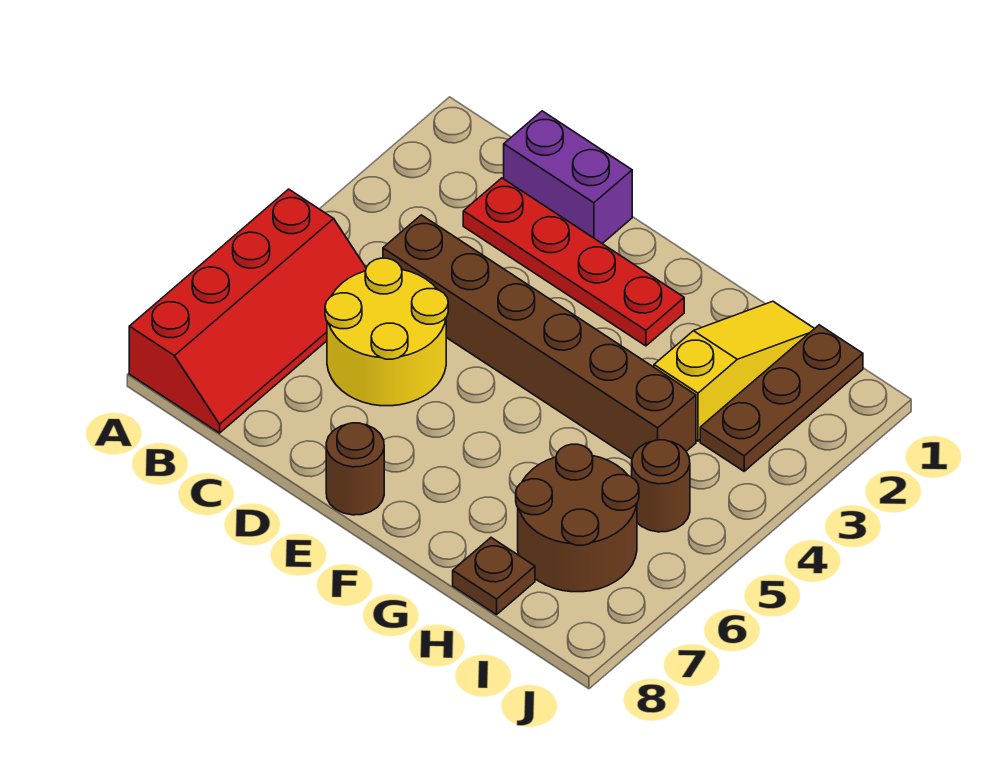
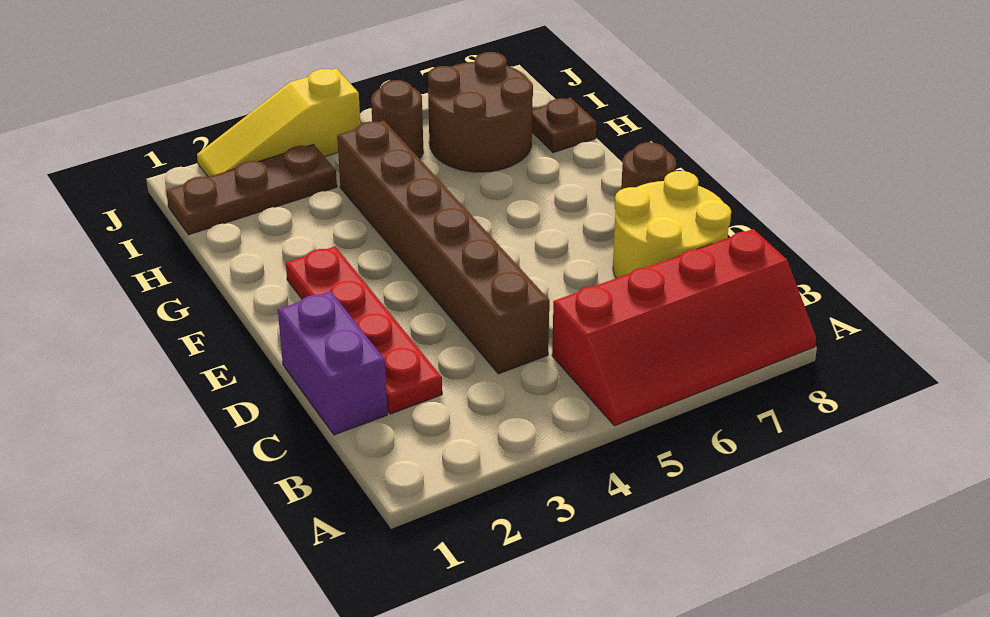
red 2x4 slope [129,189,366,433] -> red 2x4 slope turned to [552,229,816,426]
yellow 2x2 round brick [325,258,448,406] -> yellow 2x2 round brick moved to [613,171,731,278]
yellow 1x3 slope [654,301,815,441] -> yellow 1x3 slope moved to [197,69,360,177]

